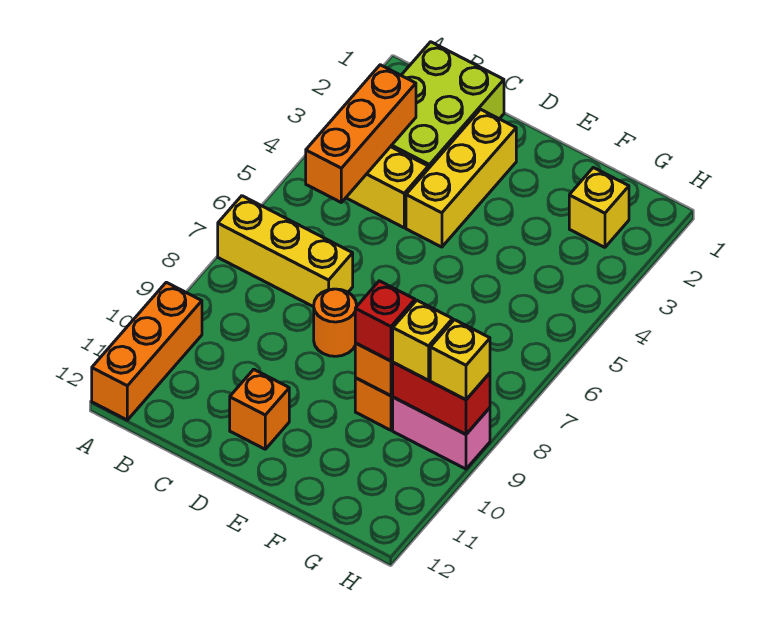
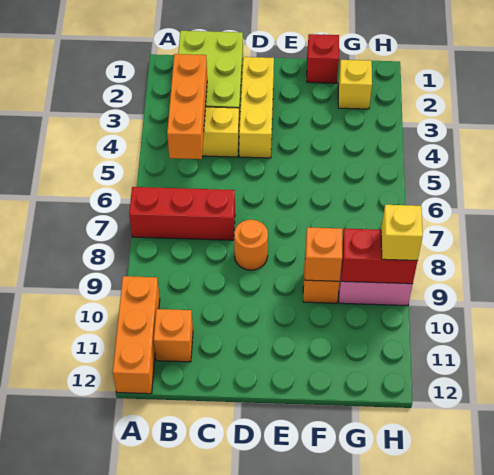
yellow 1x3 brick [218,196,353,307] -> red 1x3 brick [129,187,235,240]
orange 1x1 brick [230,369,289,449] -> orange 1x1 brick moved to [154,309,193,362]
red 1x1 brick [355,281,415,361] -> red 1x1 brick moved to [307,34,339,83]
yellow 1x1 brick [392,300,453,380] -> none

